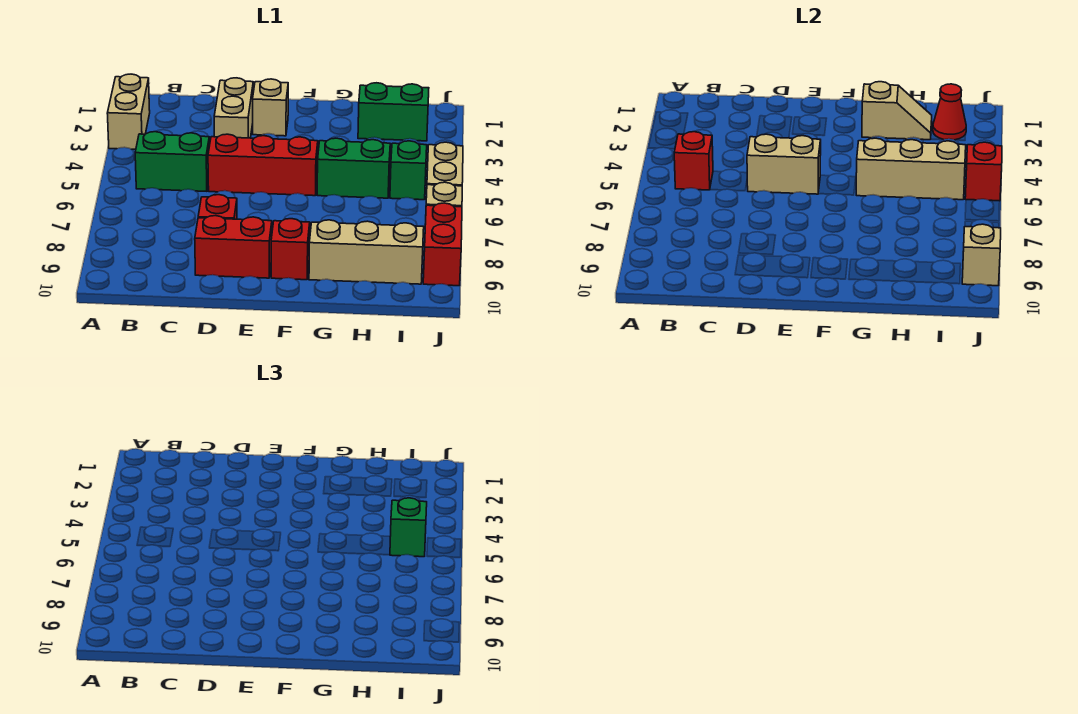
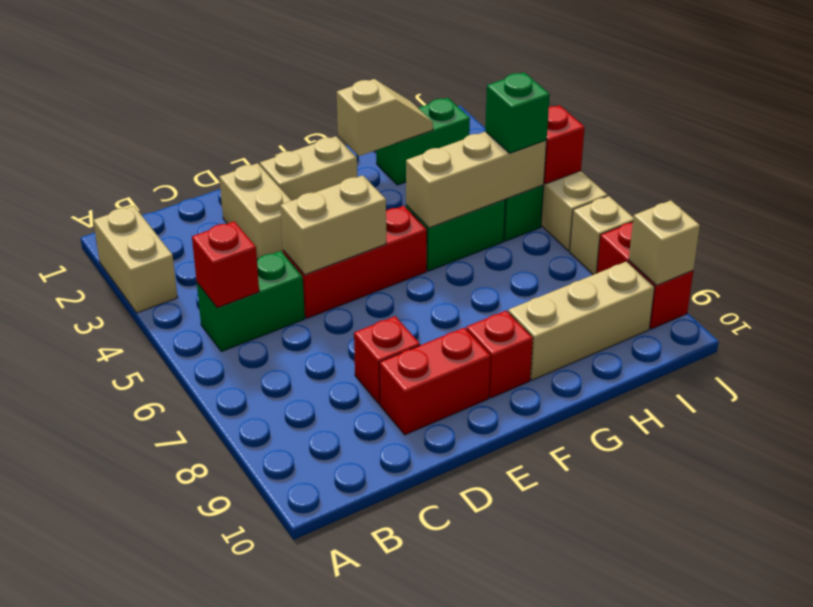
tan 1x1 brick [253,79,288,136] -> tan 1x2 brick [260,136,357,201]
red 1x1 cone [933,84,966,140] -> none

